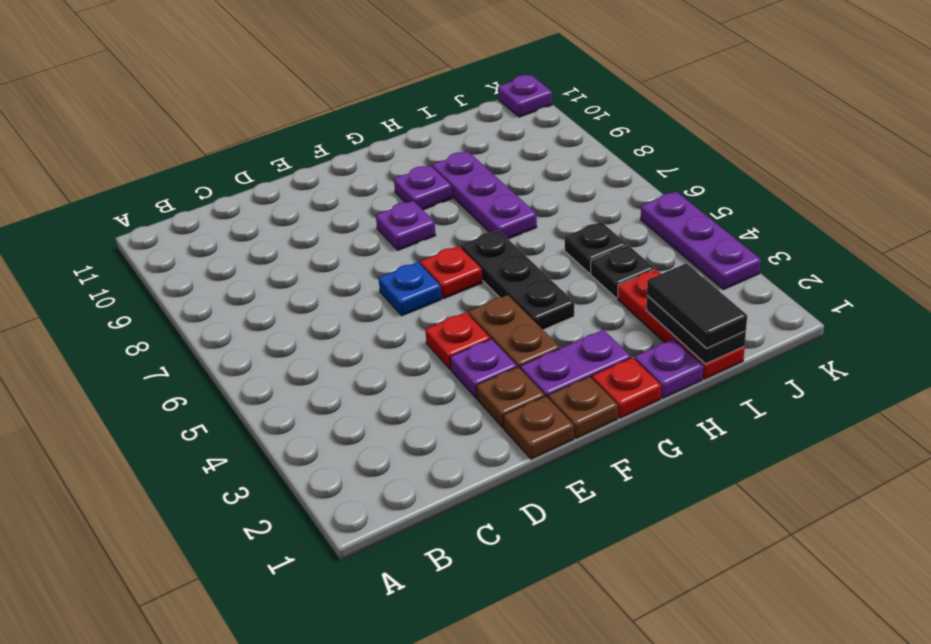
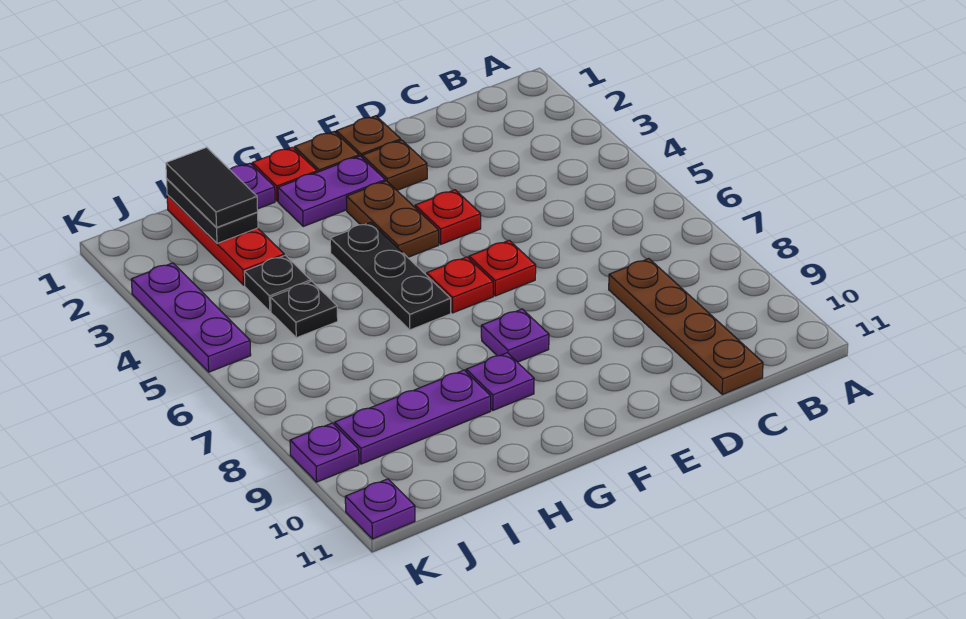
none -> brown 1x4 plate [609,259,763,394]
purple 1x1 plate [450,339,517,398] -> purple 1x1 plate moved to [290,423,359,482]
blue 1x1 plate [379,262,441,316] -> red 1x1 plate [469,240,536,296]
purple 1x3 plate [432,151,537,239] -> purple 1x3 plate turned to [335,370,491,464]

